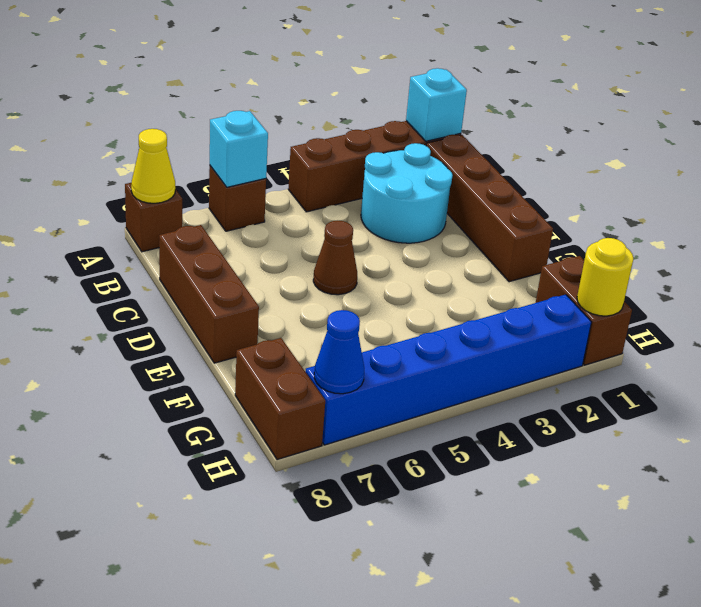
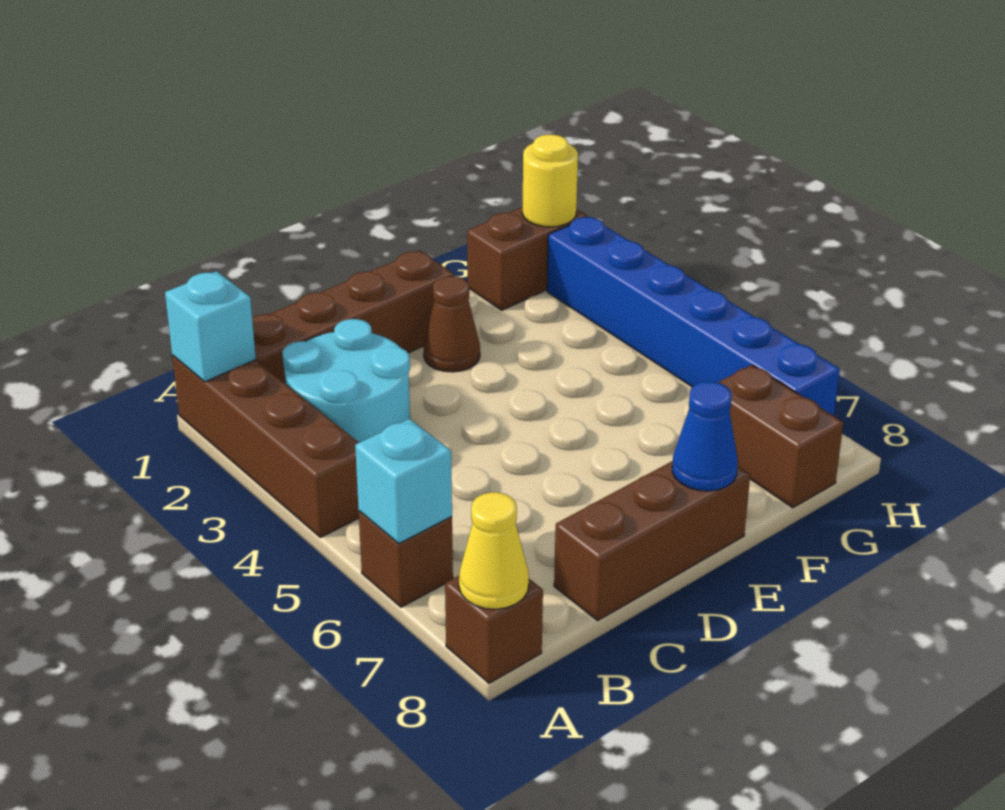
brown 1x1 cone [313,221,357,295] -> brown 1x1 cone moved to [424,276,480,372]
brown 1x2 brick [235,338,325,460] -> brown 1x2 brick turned to [718,365,843,508]
blue 1x1 cone [314,310,364,394] -> blue 1x1 cone moved to [672,382,738,491]

